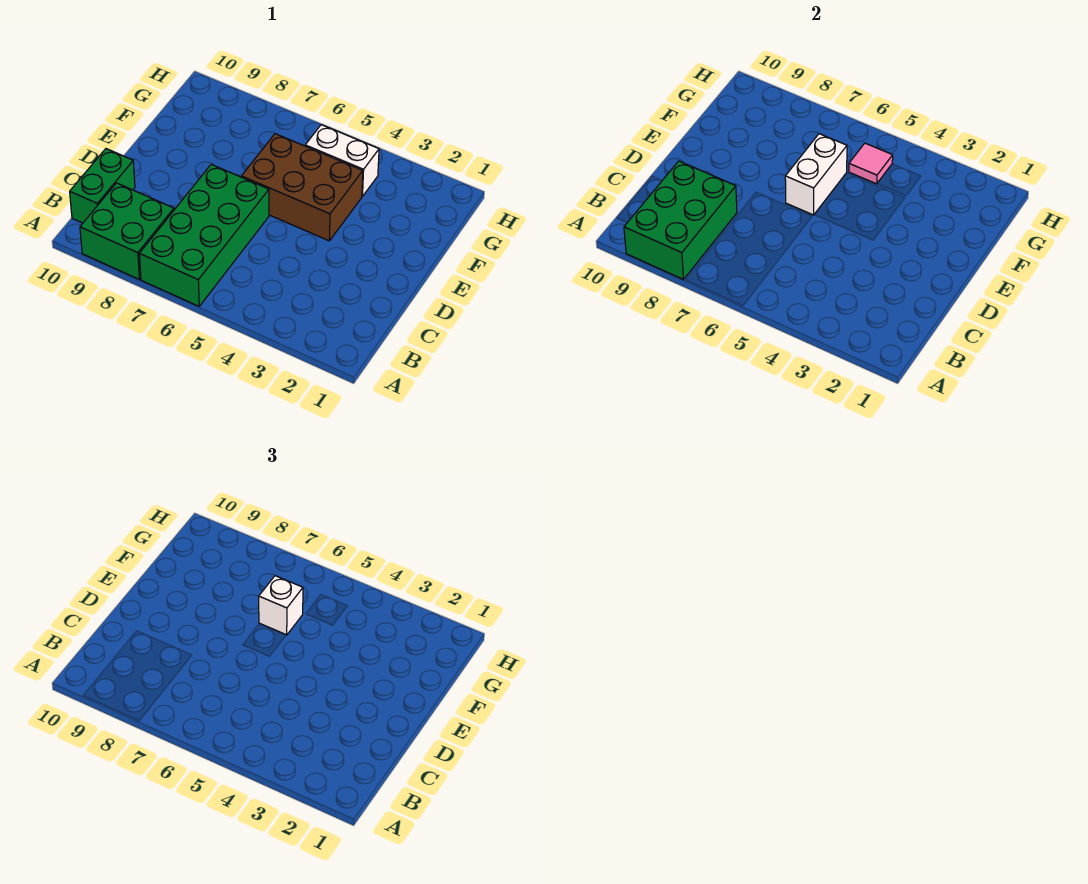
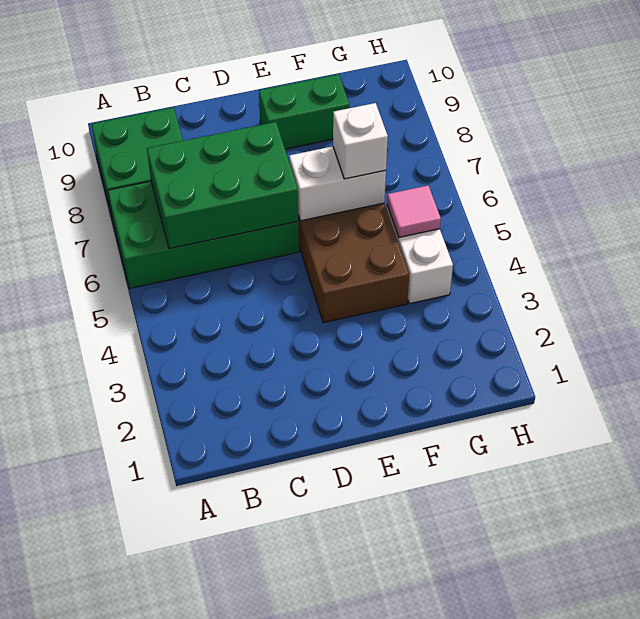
green 2x3 brick [624,161,737,280] -> green 2x3 brick moved to [147,122,298,249]
green 1x2 brick [70,149,135,223] -> green 1x2 brick moved to [259,74,349,149]

